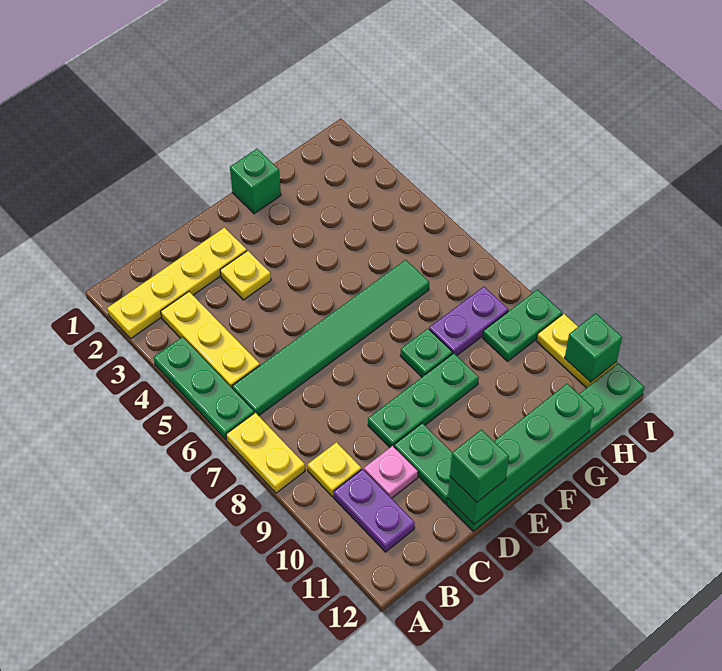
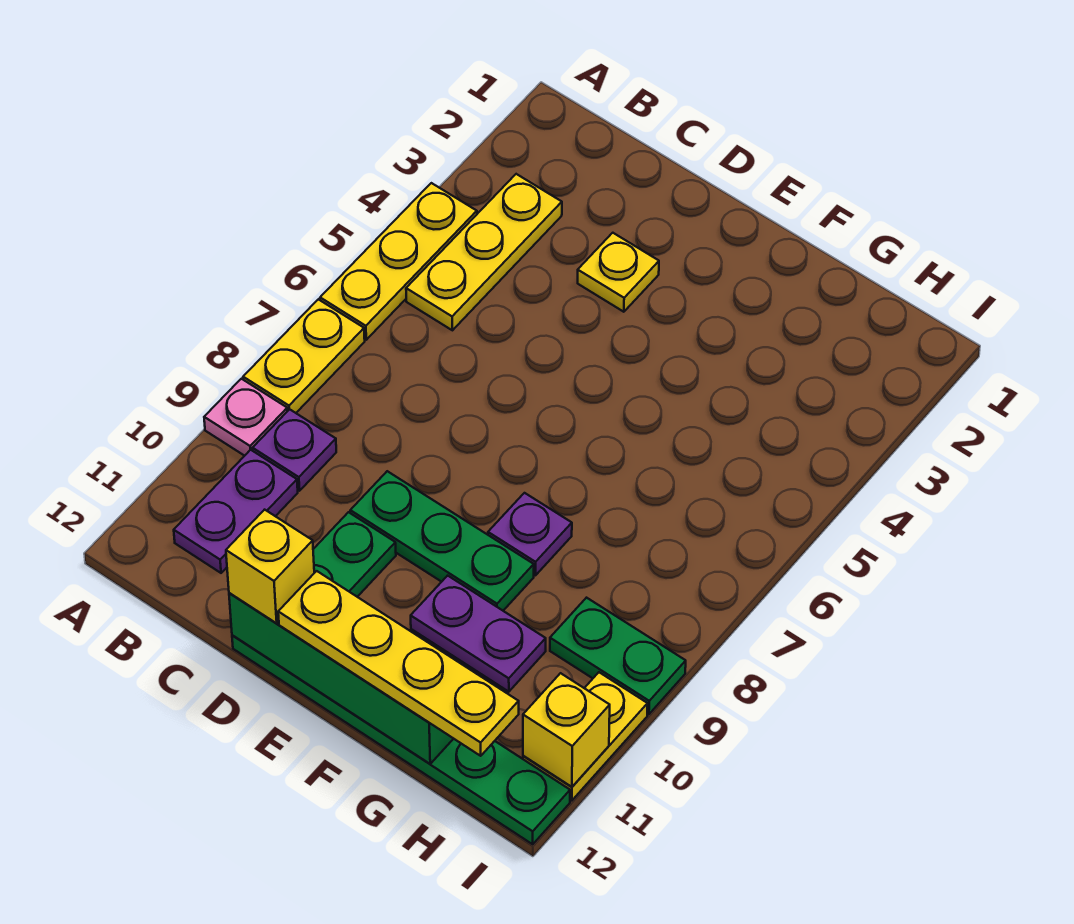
yellow 1x4 plate [107,228,247,338] -> yellow 1x4 plate moved to [278,571,519,756]
green 1x3 plate [154,337,254,440] -> yellow 1x3 plate [320,183,477,340]
green 1x6 tile [232,260,429,416] -> none
yellow 1x1 plate [308,442,361,497] -> purple 1x1 plate [253,409,336,491]
pink 1x1 plate [364,446,418,498] -> pink 1x1 plate moved to [204,379,287,456]
green 1x1 brick [450,430,509,502] -> yellow 1x1 brick [226,510,314,623]
green 1x1 brick [230,149,281,214] -> none
green 1x1 plate [400,329,453,377] -> purple 1x1 plate [488,493,572,575]
purple 1x2 plate [429,287,509,356] -> purple 1x2 plate moved to [411,576,546,692]
green 1x1 brick [565,313,622,382] -> yellow 1x1 brick [523,673,610,787]

